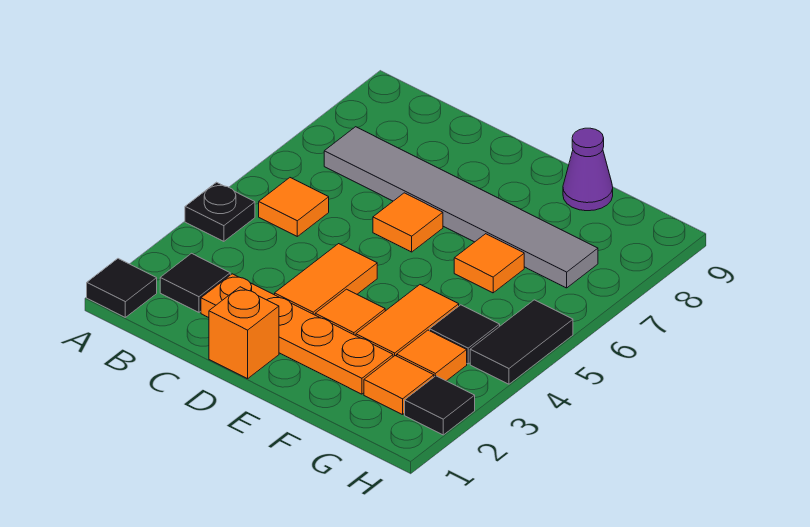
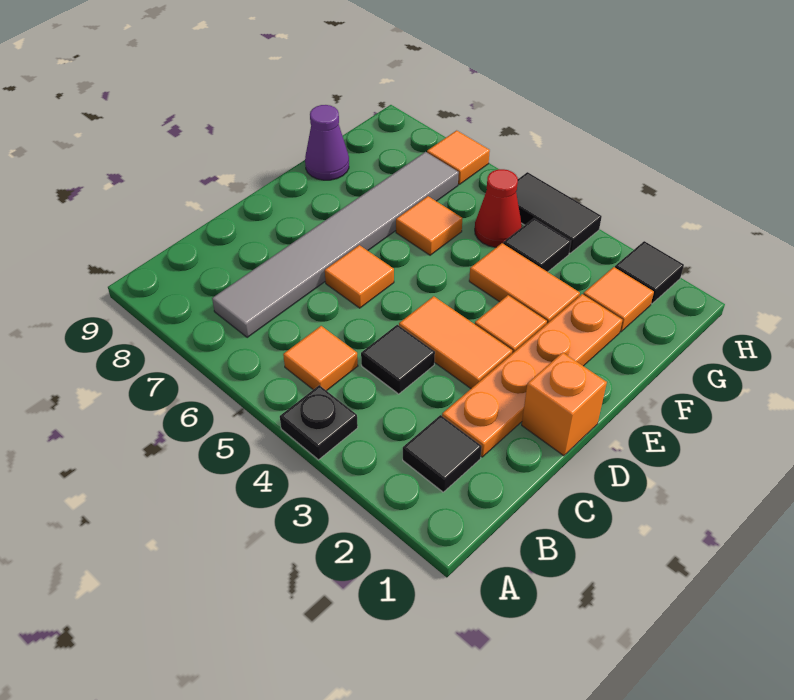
black 1x1 tile [87,259,157,317] -> black 1x1 tile moved to [361,325,435,394]
orange 1x1 tile [397,330,467,381] -> orange 1x1 tile moved to [427,130,490,184]
none -> red 1x1 cone [475,169,522,247]

